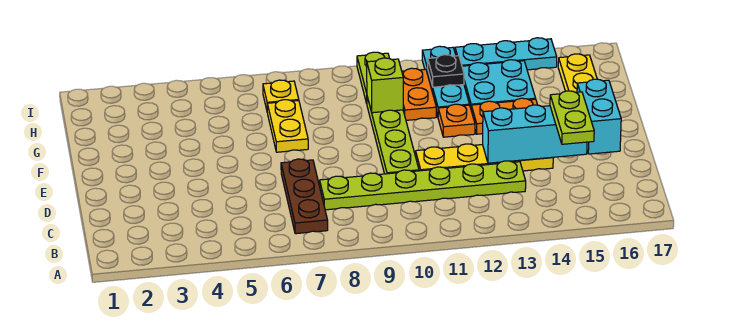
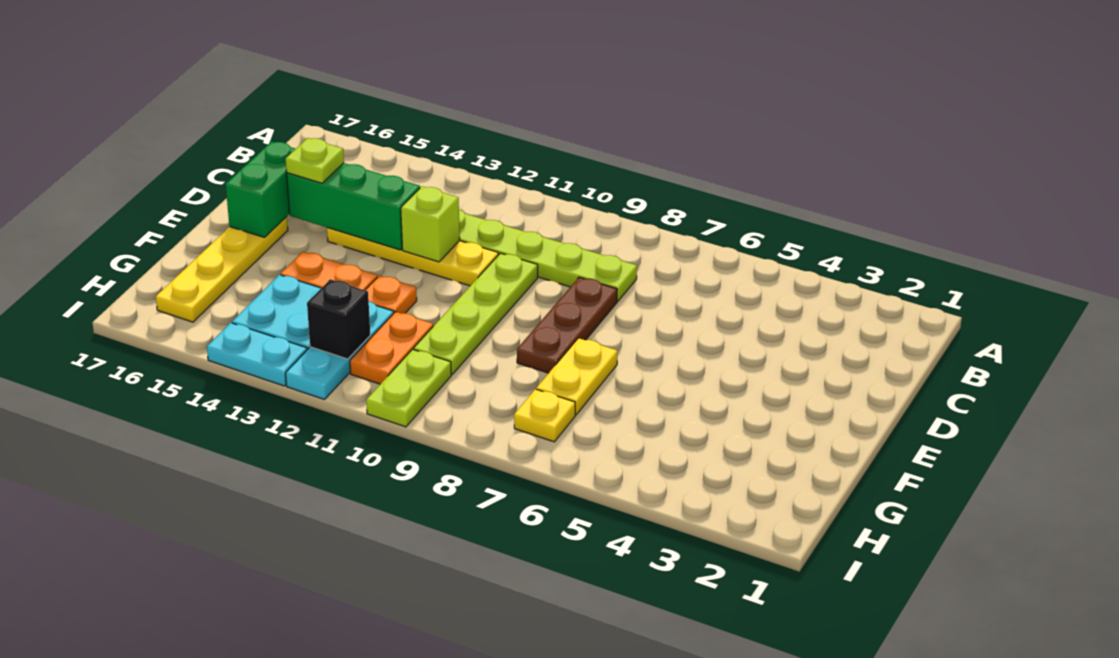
brown 1x3 plate [281,159,328,234] -> brown 1x3 plate moved to [517,277,617,373]
lime 1x2 plate [550,91,594,144] -> lime 1x1 plate [286,138,344,183]
cyan 1x3 brick [483,105,587,163] -> green 1x3 brick [287,163,420,250]
cyan 1x2 brick [577,79,621,154] -> green 1x2 brick [226,141,295,237]
lime 1x1 brick [367,58,403,113] -> lime 1x1 brick moved to [401,186,460,262]
black 1x1 plate [428,55,464,87] -> black 1x1 brick [307,279,370,359]
cyan 1x3 plate [455,38,557,70] -> cyan 1x2 plate [207,323,307,386]

